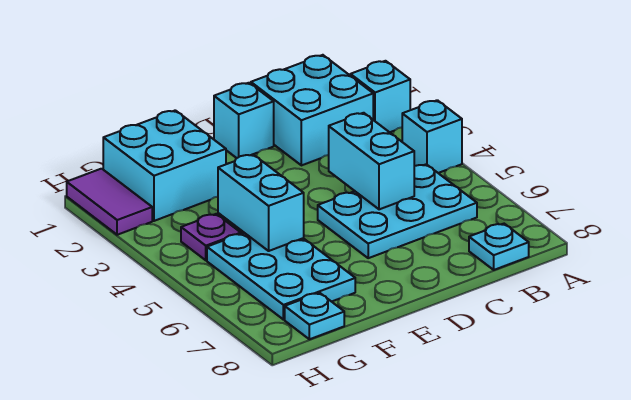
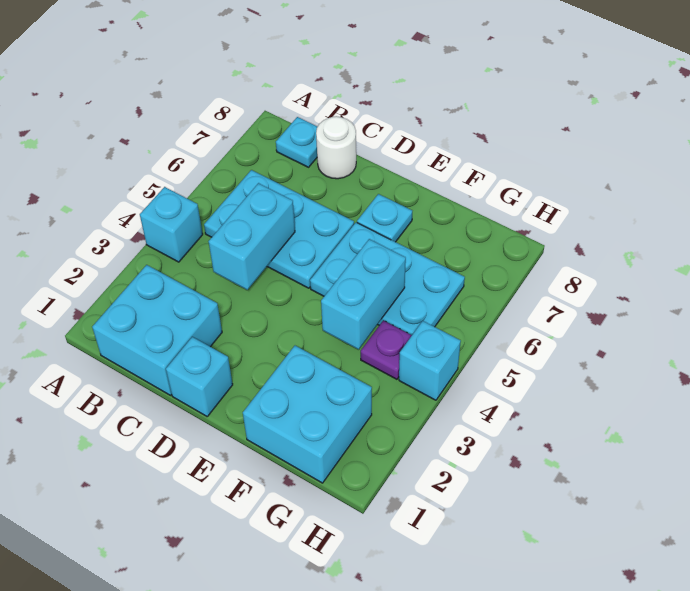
cyan 1x1 brick [350,61,410,132] -> cyan 1x1 brick moved to [399,321,461,400]
none -> white 1x1 round brick [316,116,356,179]
cyan 2x3 plate [207,233,355,320] -> cyan 2x3 plate turned to [310,222,465,335]
cyan 1x1 plate [285,293,344,339] -> cyan 1x1 plate moved to [357,194,412,242]
purple 1x2 tile [67,169,152,235] -> none

